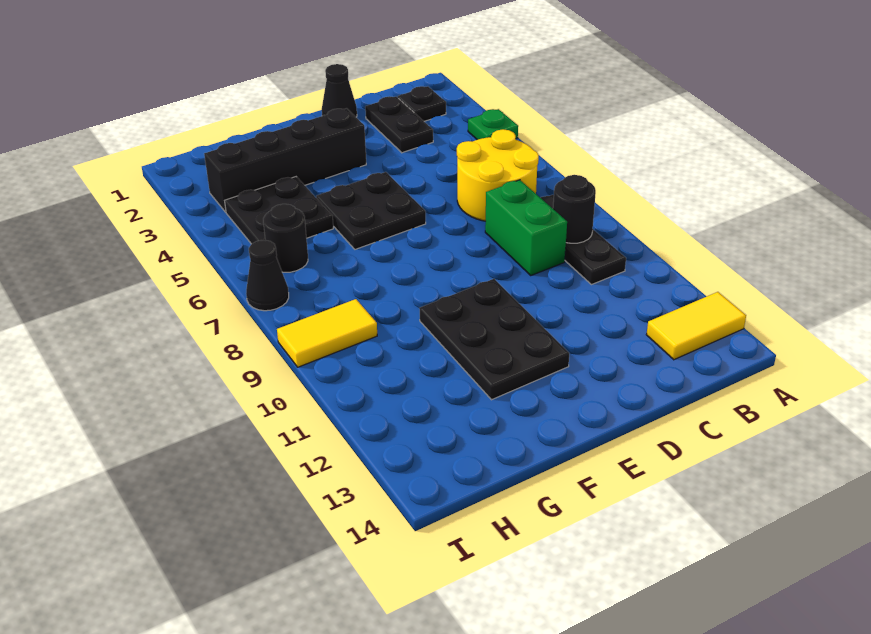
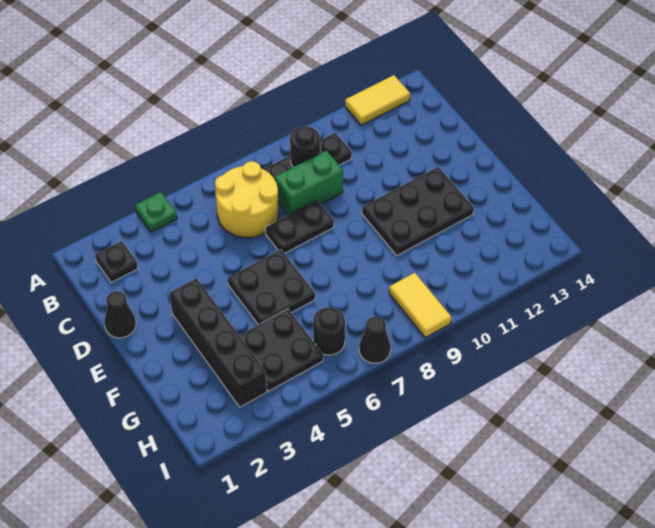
yellow 1x2 tile [646,292,746,360] -> yellow 1x2 tile turned to [345,75,410,125]
black 1x2 plate [365,96,433,153] -> black 1x2 plate moved to [265,200,334,253]

